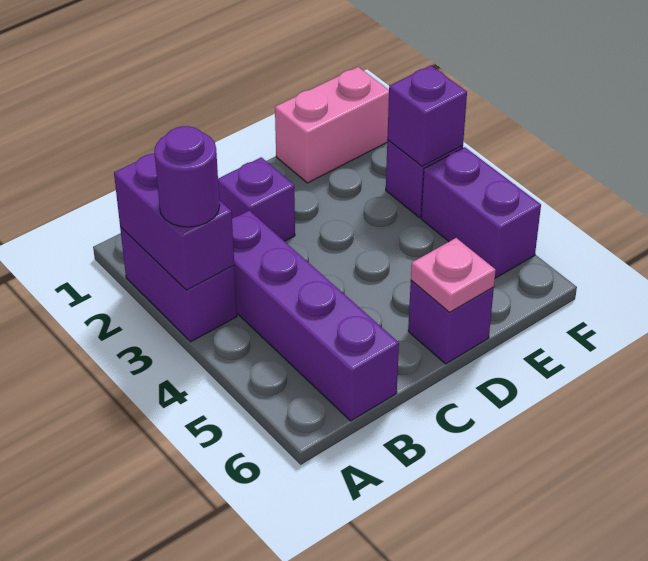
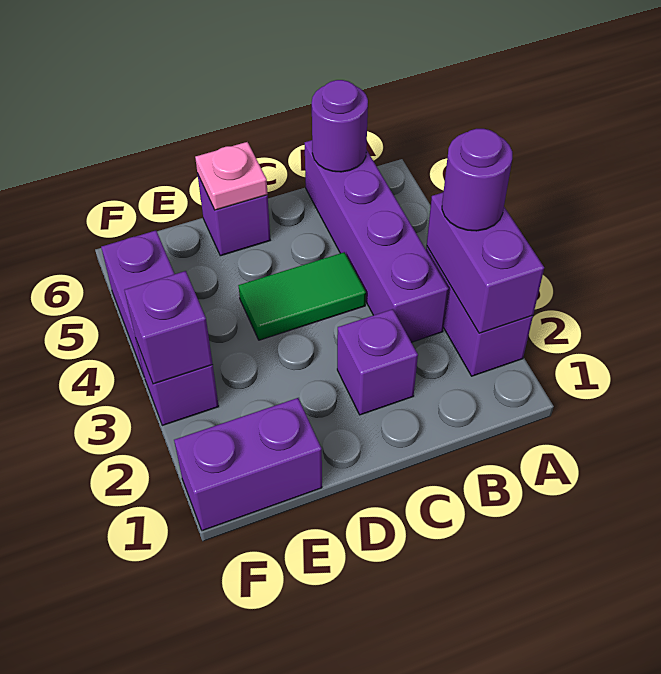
none -> purple 1x1 round brick [312,80,368,172]
none -> green 1x2 tile [238,252,366,340]
pink 1x2 brick [275,67,389,183] -> purple 1x2 brick [174,398,322,531]

